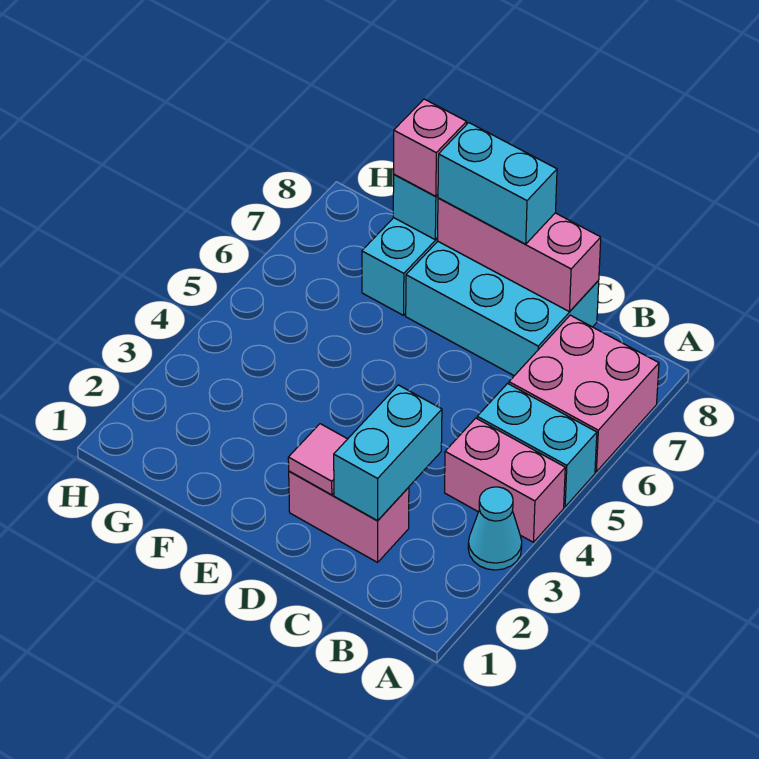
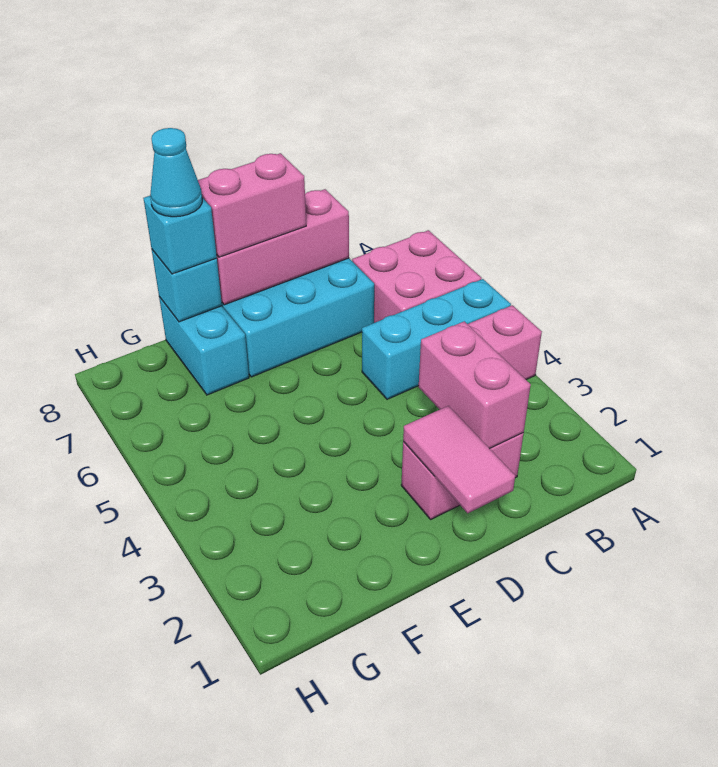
cyan 1x1 cone [468,487,522,570] -> cyan 1x1 cone moved to [150,128,202,217]
cyan 1x2 brick [477,384,597,507] -> cyan 1x3 brick [362,279,511,399]
cyan 1x2 brick [334,385,442,521] -> pink 1x2 brick [419,321,531,449]
pink 1x1 tile [288,424,347,495] -> pink 1x2 tile [403,406,515,513]
cyan 1x2 brick [438,123,557,244] -> pink 1x2 brick [198,153,306,257]
pink 1x1 brick [394,99,467,196] -> cyan 1x1 brick [143,196,217,274]

